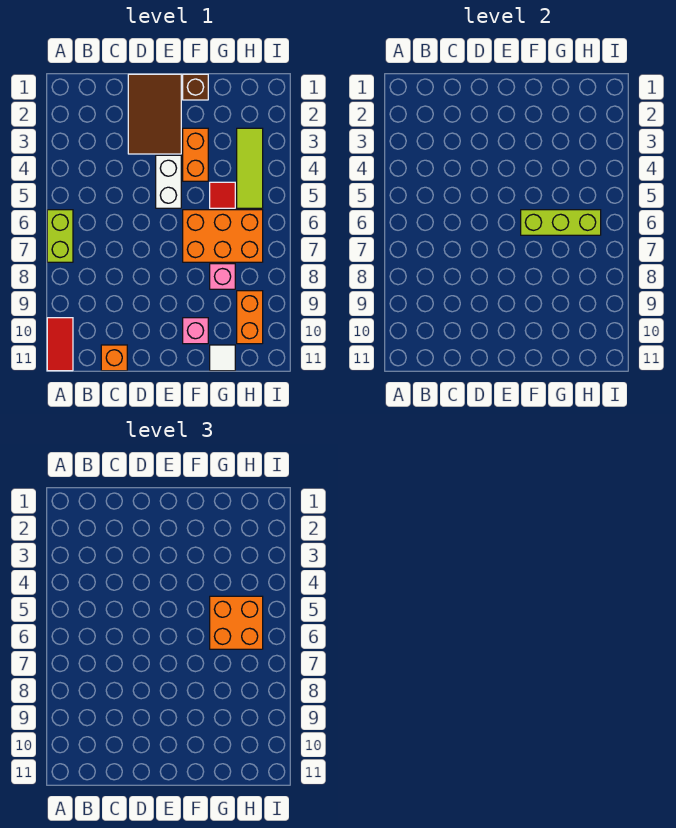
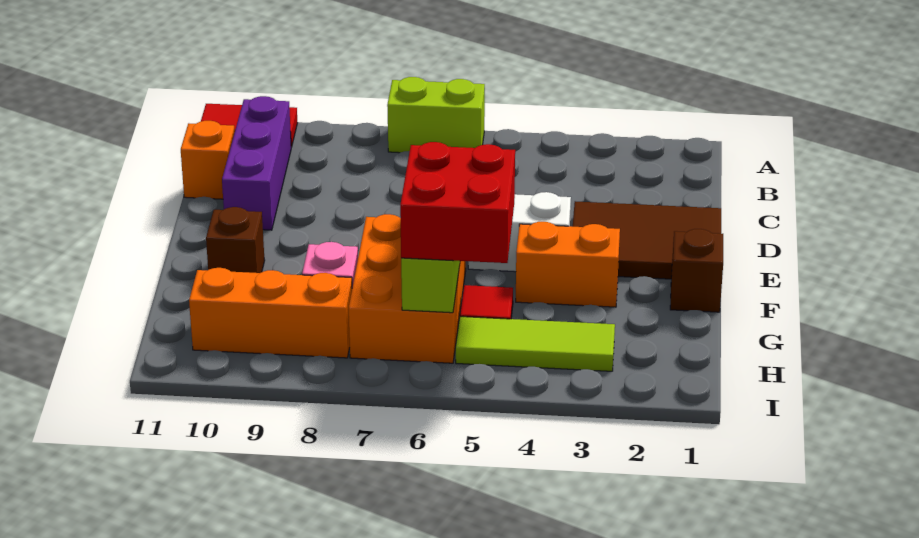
none -> purple 1x3 brick [222,96,291,230]
pink 1x1 brick [183,318,208,344] -> brown 1x1 brick [206,207,265,273]
orange 2x2 brick [210,596,263,649] -> red 2x2 brick [400,142,515,263]
white 1x1 tile [210,345,235,371] -> none
orange 1x2 brick [237,291,263,344] -> orange 1x3 brick [189,268,352,358]

